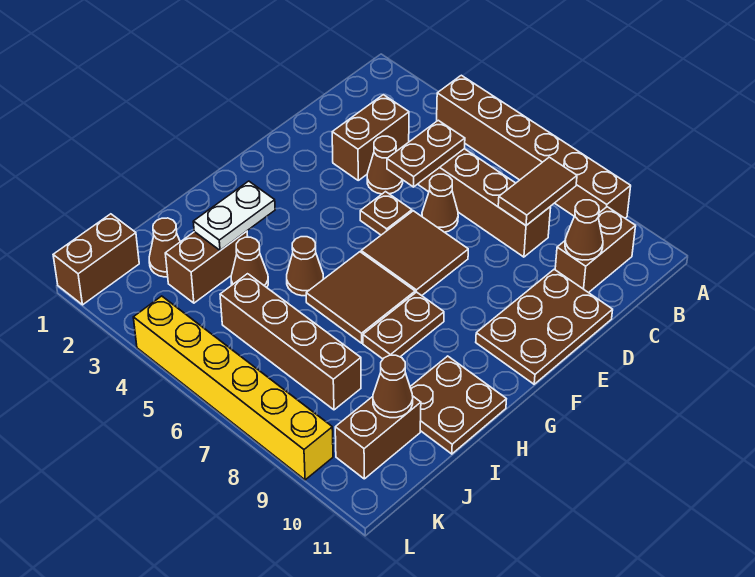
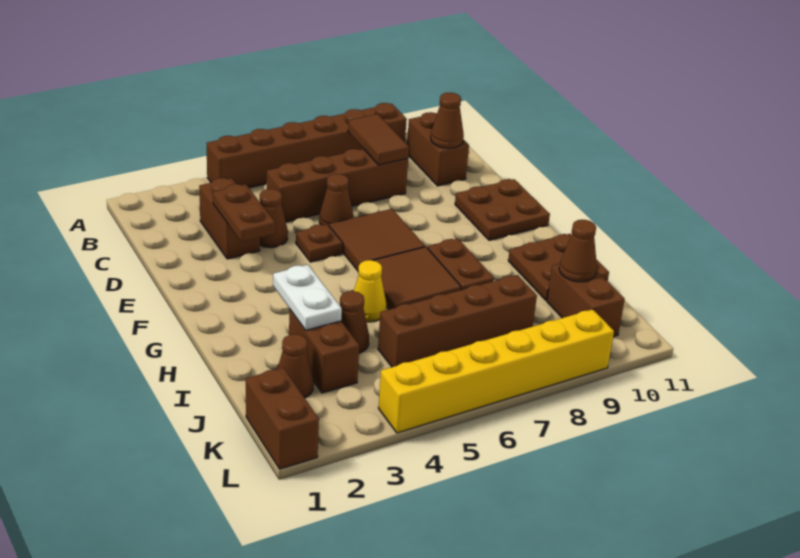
brown 1x2 plate [387,120,465,187] -> brown 1x2 plate moved to [213,184,275,242]
brown 2x3 plate [476,269,613,384] -> brown 2x2 plate [455,179,550,240]
brown 1x1 cone [287,237,323,296] -> yellow 1x1 cone [354,260,386,322]

